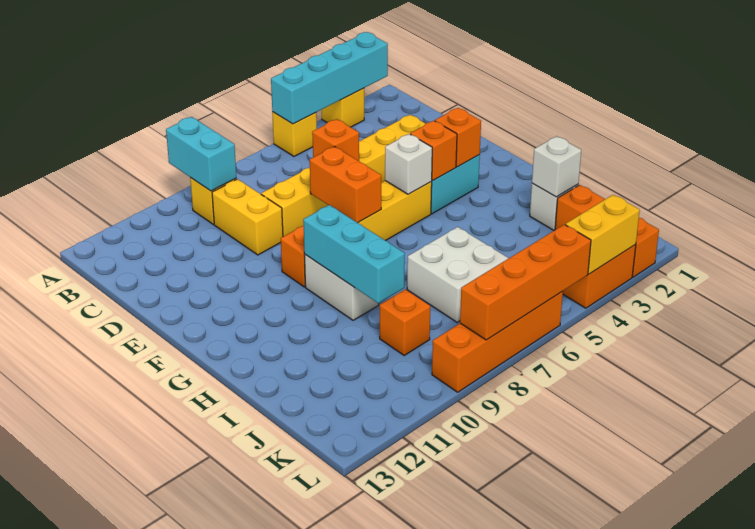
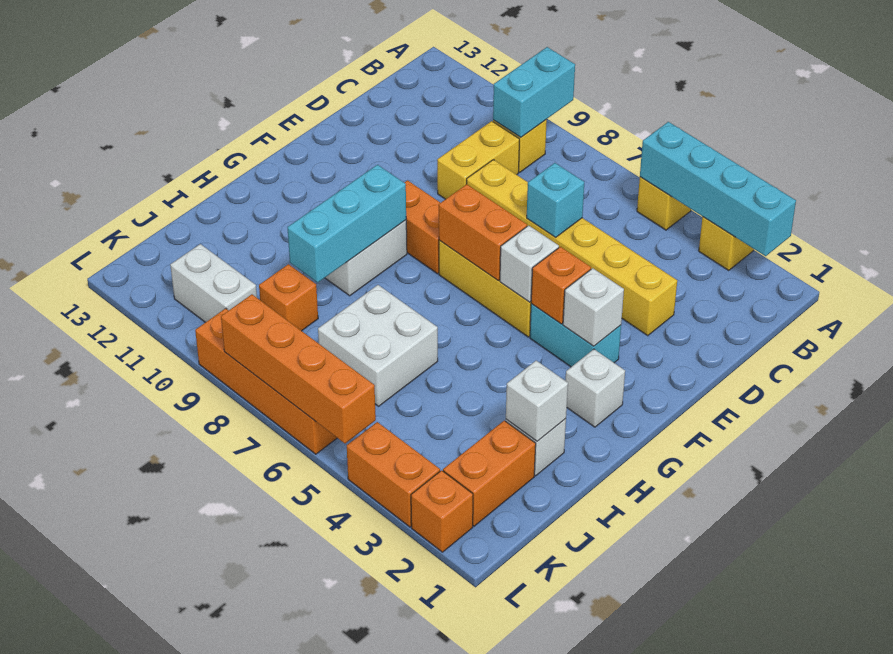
orange 1x1 brick [312,119,359,161] -> cyan 1x1 brick [527,163,584,237]
orange 1x2 brick [310,146,381,223] -> orange 1x2 brick turned to [439,184,527,281]
orange 1x1 brick [435,108,481,167] -> white 1x1 brick [563,268,624,346]
none -> white 1x1 brick [565,349,625,427]
none -> white 1x2 brick [170,244,257,322]
yellow 1x2 brick [565,195,640,274] -> none

